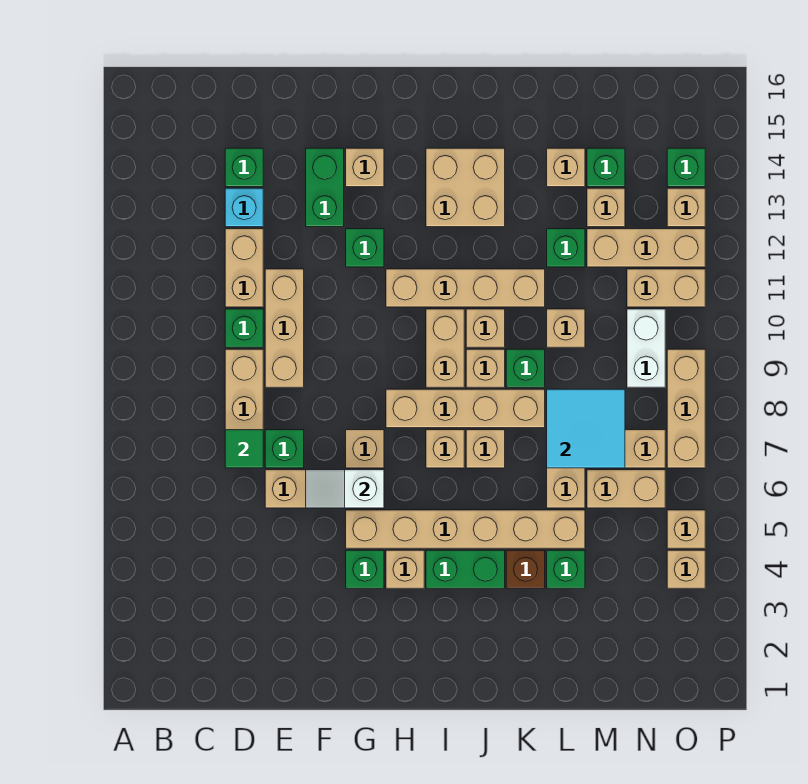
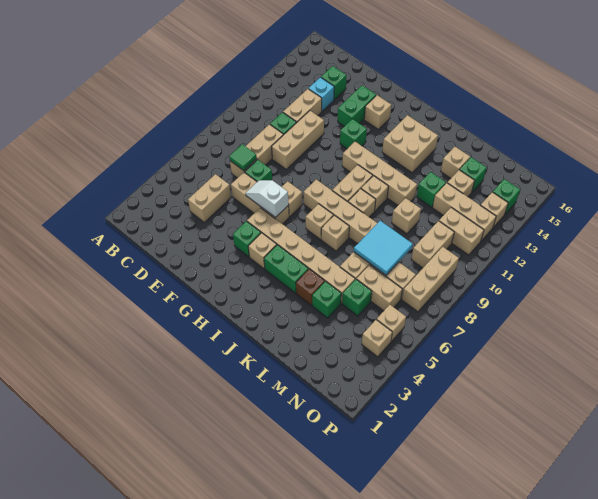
none -> tan 1x2 brick [188,174,231,222]
green 1x1 brick [506,349,545,387] -> green 1x1 brick moved to [342,279,372,316]
white 1x2 brick [627,309,665,387] -> tan 1x2 brick [411,221,454,268]

